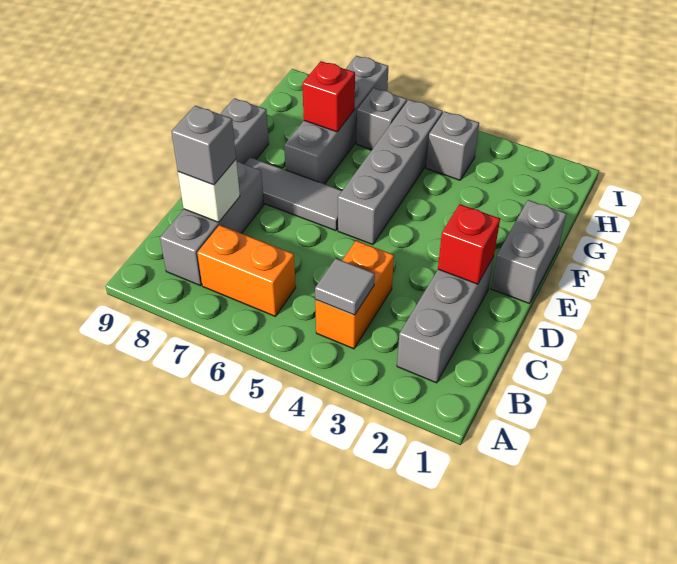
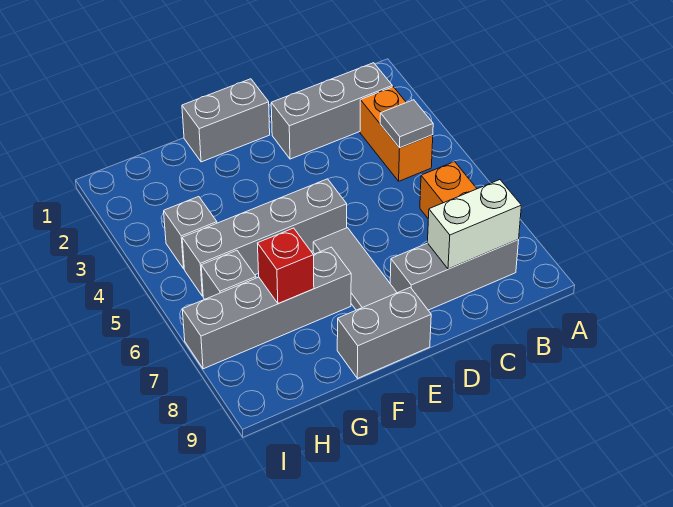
orange 1x2 brick [315,241,394,349] -> orange 1x2 brick turned to [360,87,433,181]
white 1x1 brick [178,159,240,222] -> white 1x2 brick [427,180,521,269]
grey 1x1 brick [171,106,236,185] -> none
red 1x1 brick [438,204,500,284] -> none

